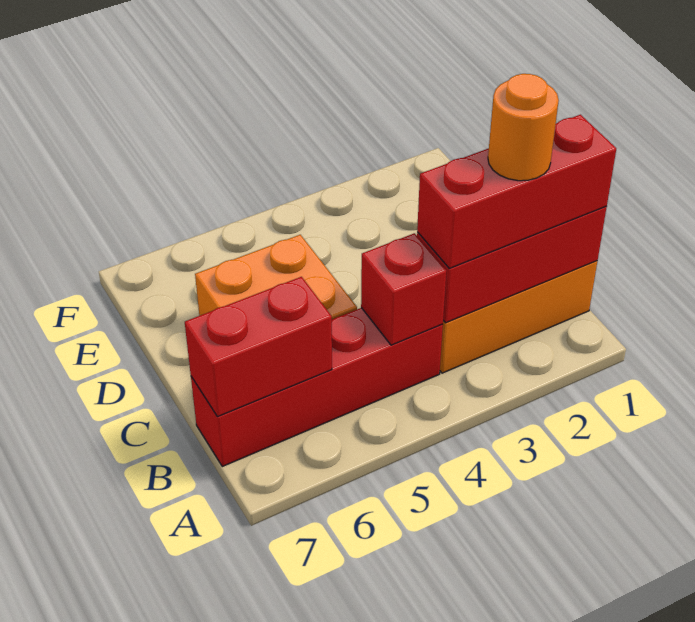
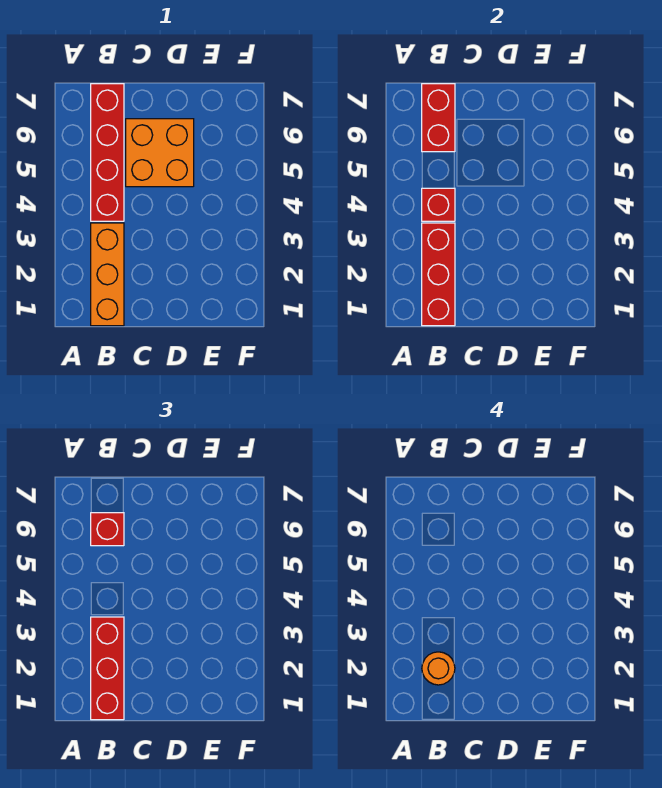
none -> red 1x1 brick [91,513,124,546]

